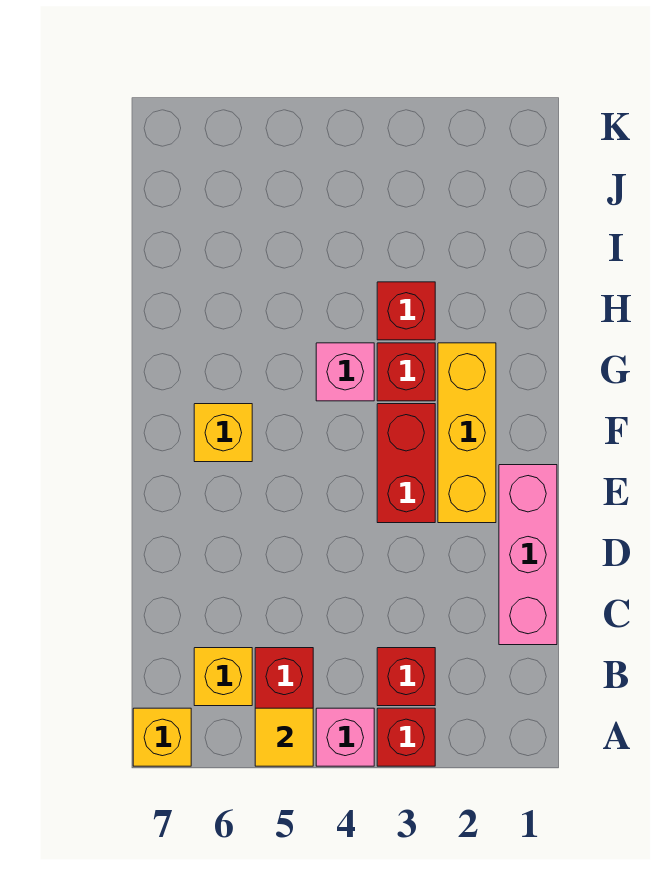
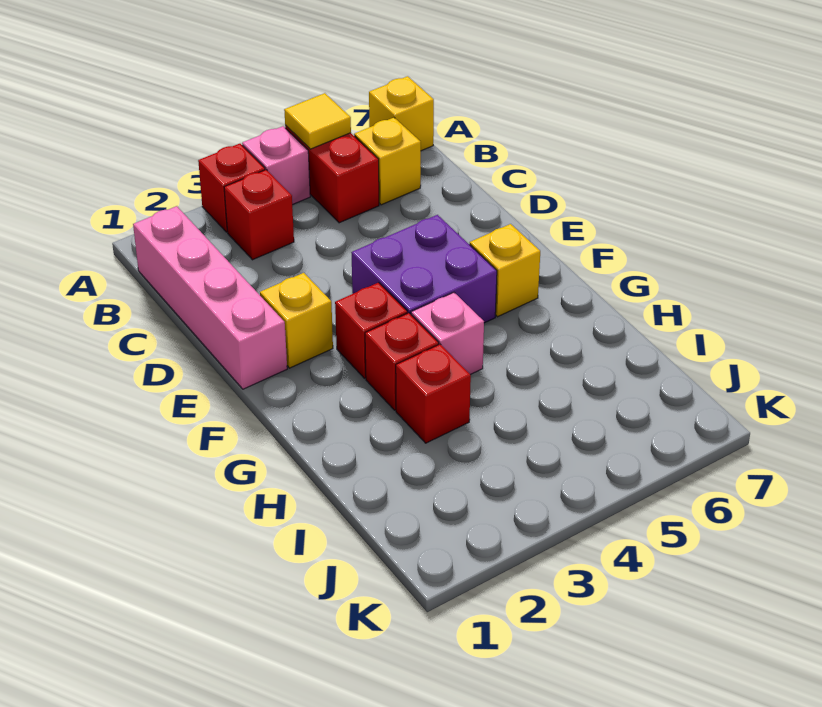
pink 1x3 brick [499,465,557,645] -> pink 1x4 brick [133,206,287,389]
yellow 1x3 brick [438,343,496,523] -> yellow 1x1 brick [260,273,333,368]
red 1x2 brick [377,404,435,523] -> red 1x1 brick [335,283,407,378]
none -> purple 2x2 brick [351,215,497,323]

